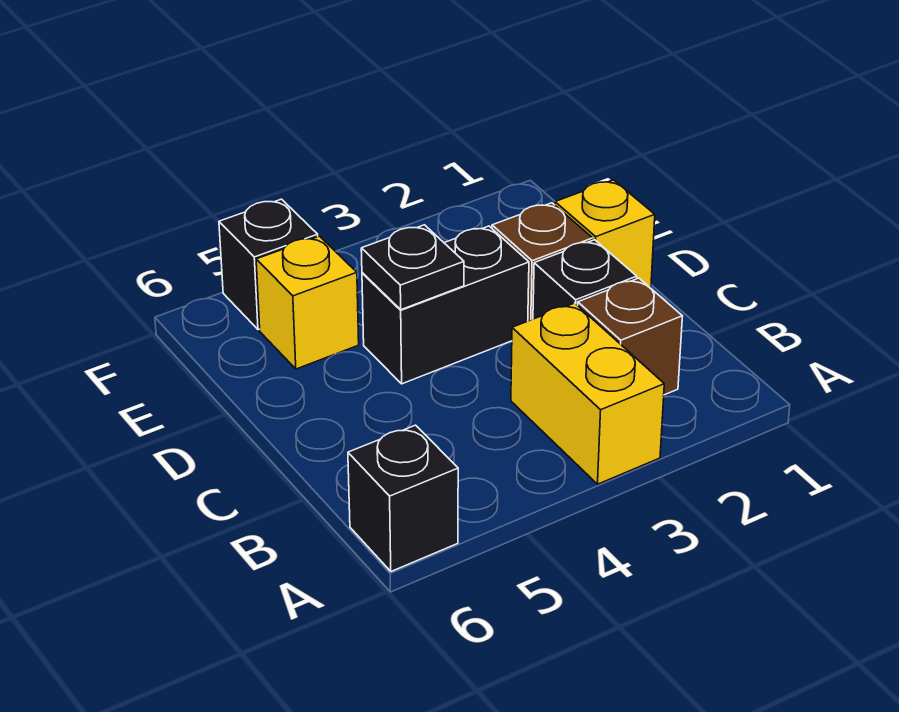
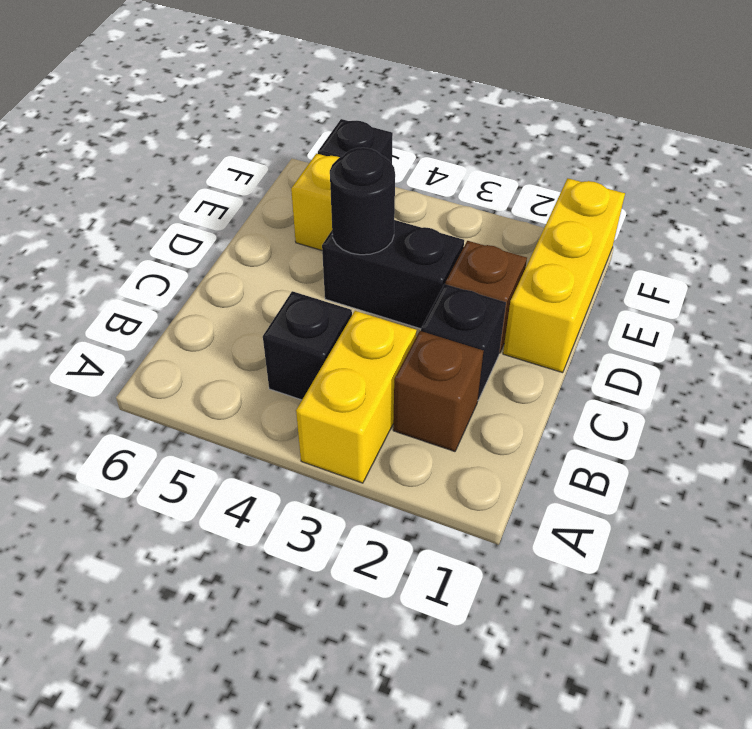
black 1x1 brick [348,425,458,571] -> black 1x1 brick moved to [263,291,352,400]
yellow 1x1 brick [555,180,655,287] -> yellow 1x3 brick [503,178,625,373]
black 1x1 plate [361,225,464,310] -> black 1x1 round brick [330,148,395,255]

